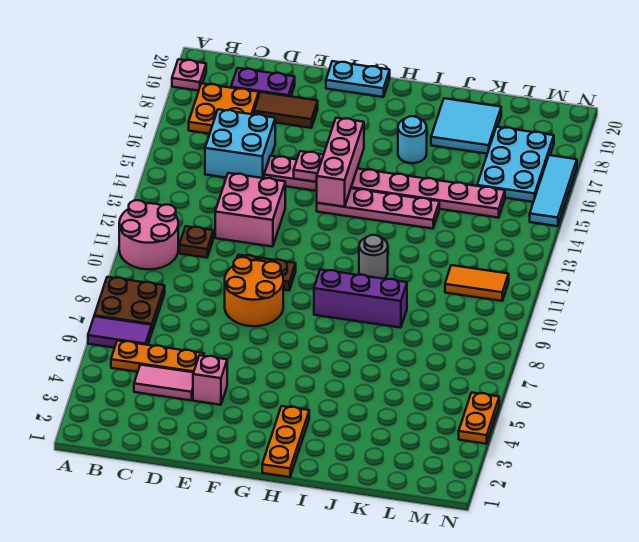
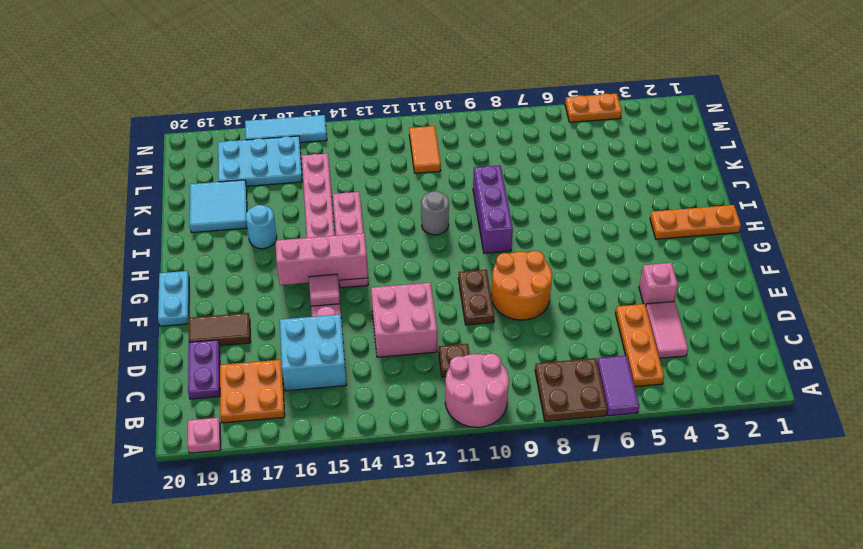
brown 1x2 tile [254,92,318,128] -> brown 1x2 tile turned to [189,313,251,346]
pink 1x1 plate [294,151,323,182] -> pink 1x1 tile [309,274,340,306]

